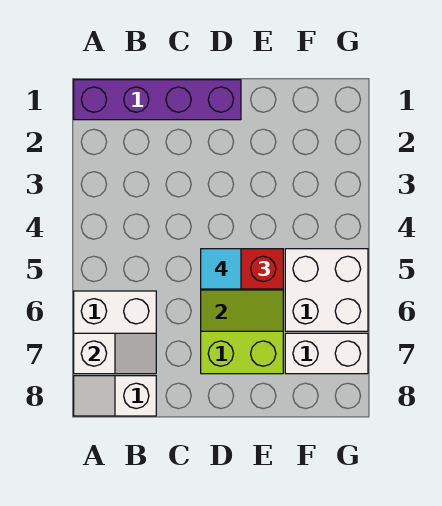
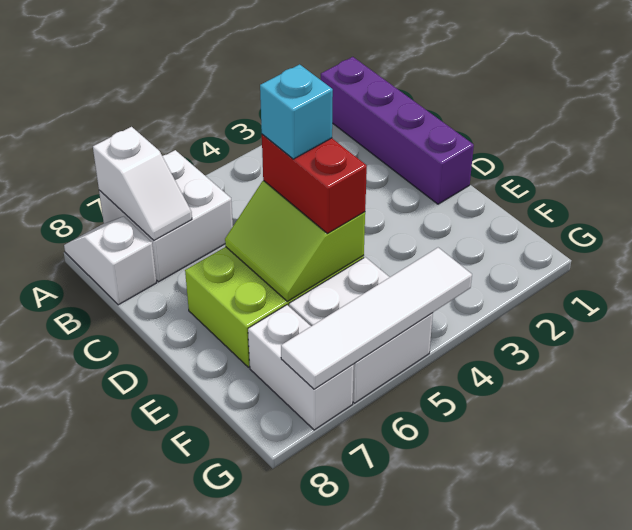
cyan 1x1 tile [201,249,241,289] -> cyan 1x1 brick [260,64,333,159]
none -> white 1x4 tile [281,248,472,389]

